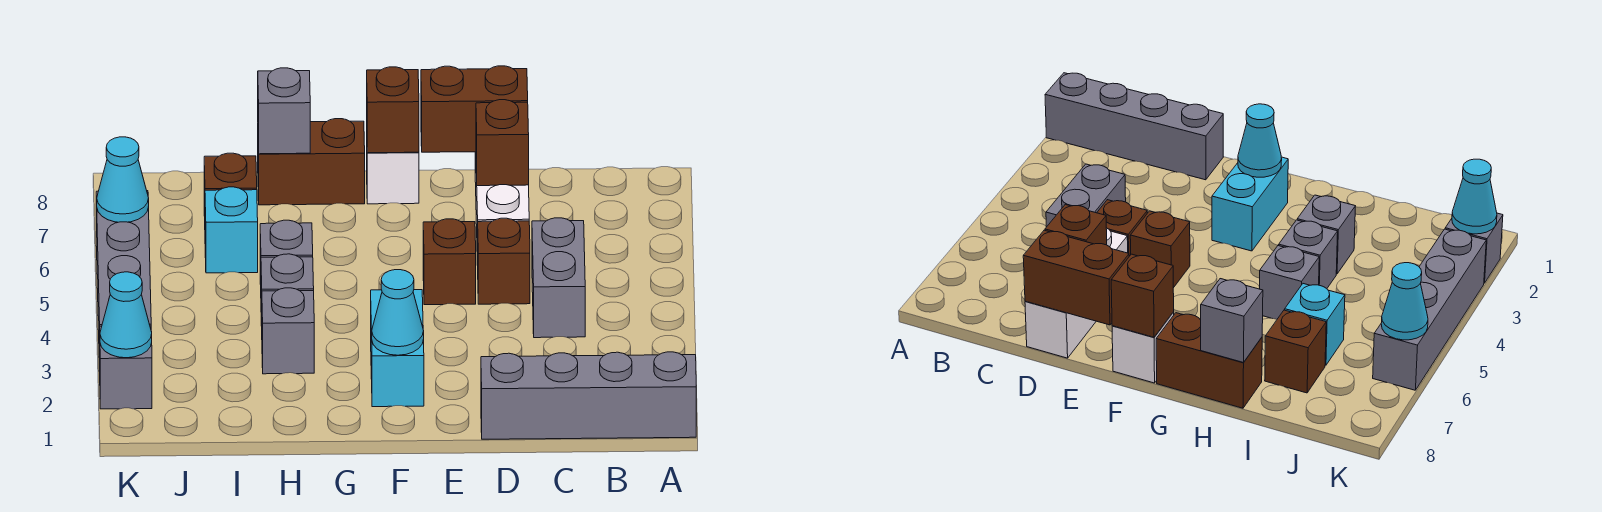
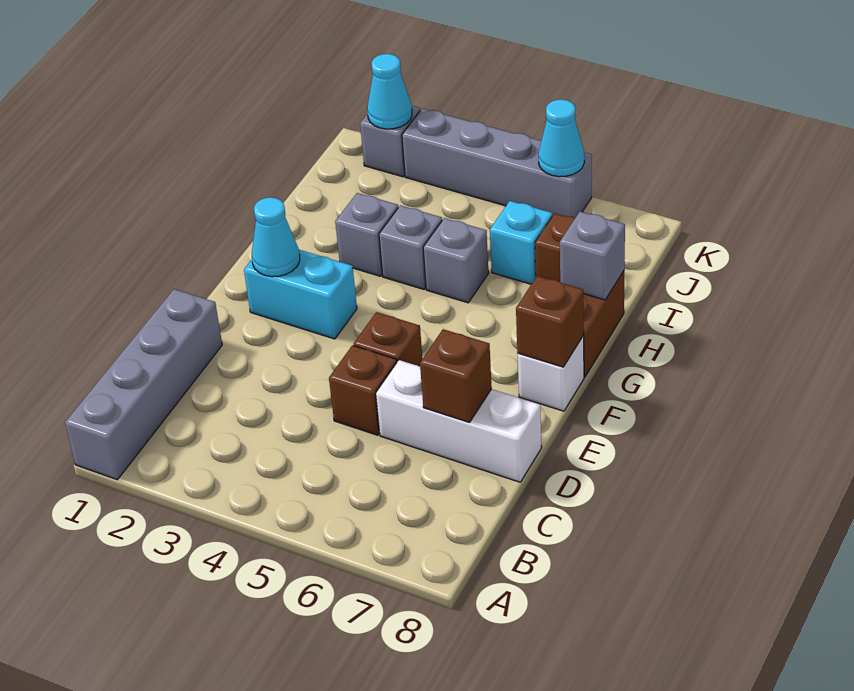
grey 1x2 brick [532,218,585,338] -> none
brown 1x2 brick [421,66,528,152] -> none

